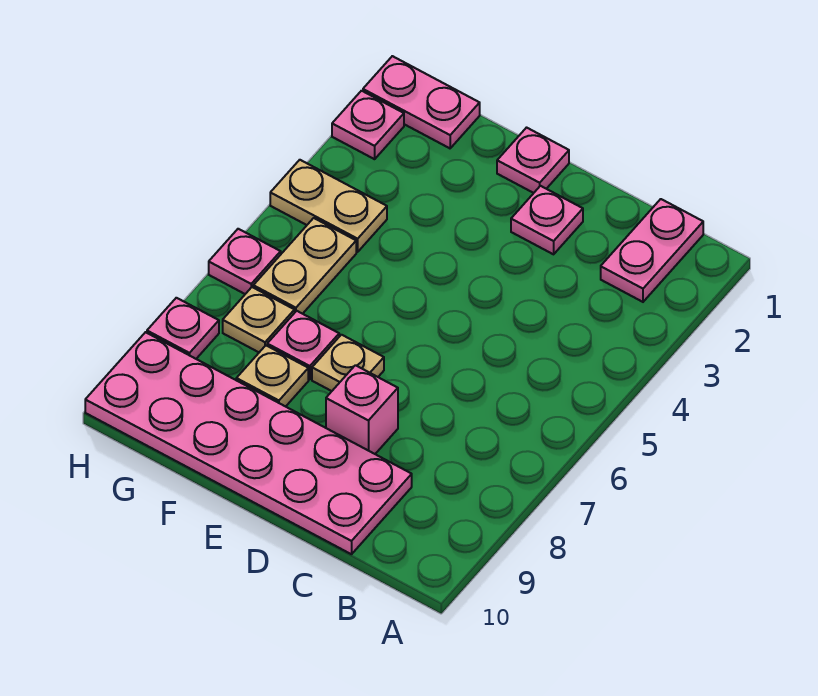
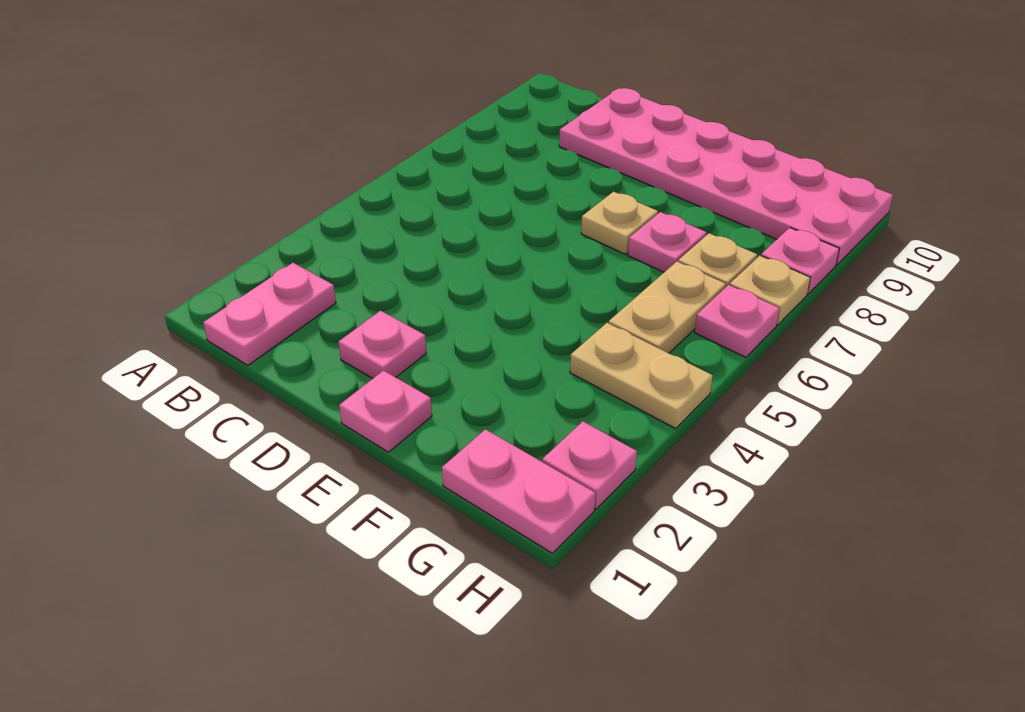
pink 1x1 brick [326,365,398,454] -> none
tan 1x1 plate [236,346,308,407] -> tan 1x1 plate moved to [730,256,810,325]

